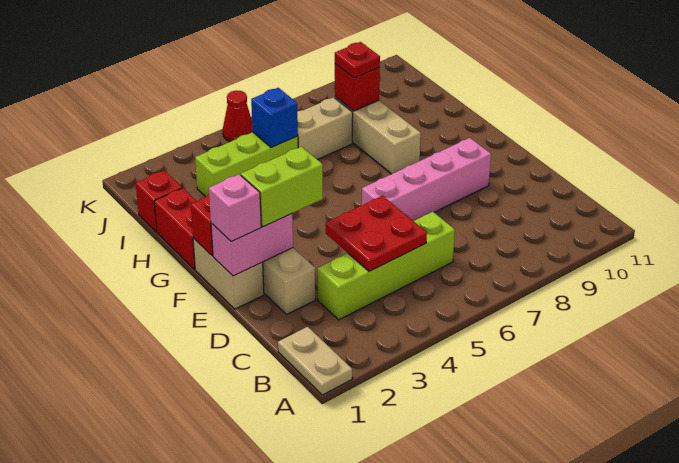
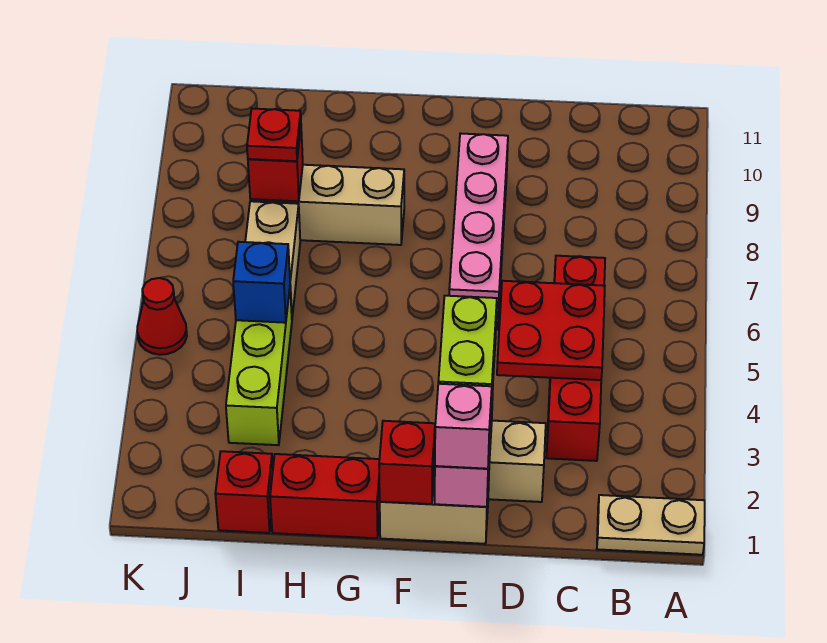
lime 1x4 brick [317,212,455,320] -> red 1x4 brick [546,256,605,461]

